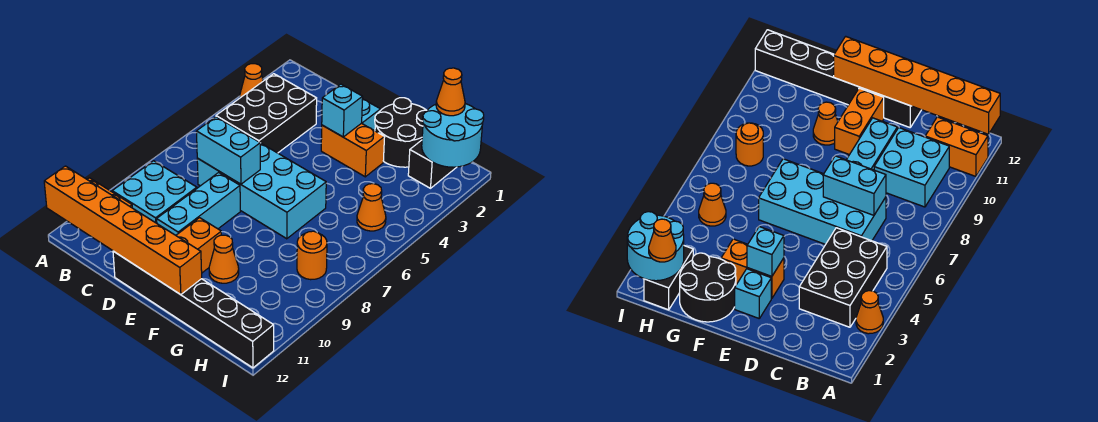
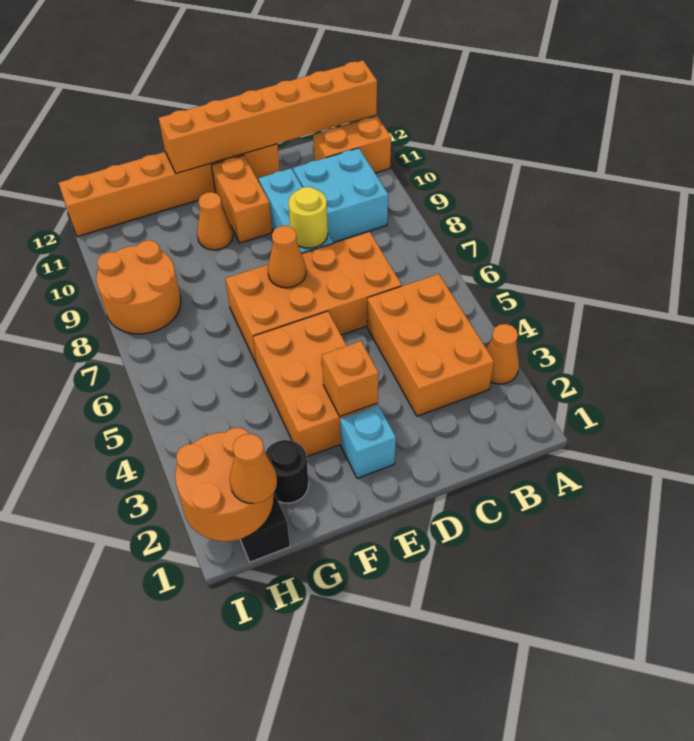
black 2x3 brick [216,74,317,153] -> orange 2x3 brick [367,274,494,416]
cyan 2x4 brick [197,143,326,239] -> orange 2x4 brick [225,232,402,363]
cyan 1x2 brick [196,117,260,184] -> none
none -> yellow 1x1 round brick [289,187,328,248]
black 1x6 brick [113,251,274,368] -> orange 1x6 brick [59,144,280,237]
orange 1x2 brick [321,123,385,177] -> orange 2x3 brick [253,311,378,457]
cyan 1x1 brick [322,84,363,137] -> orange 1x1 brick [322,341,379,417]
black 2x2 round brick [375,98,427,167] -> black 1x1 round brick [265,440,309,503]
cyan 2x2 round brick [422,104,484,167] -> orange 2x2 round brick [175,428,274,541]
orange 1x1 cone [357,184,386,231] -> orange 1x1 cone moved to [268,226,306,288]
orange 1x1 round brick [297,231,327,280] -> orange 2x2 round brick [96,240,181,334]

